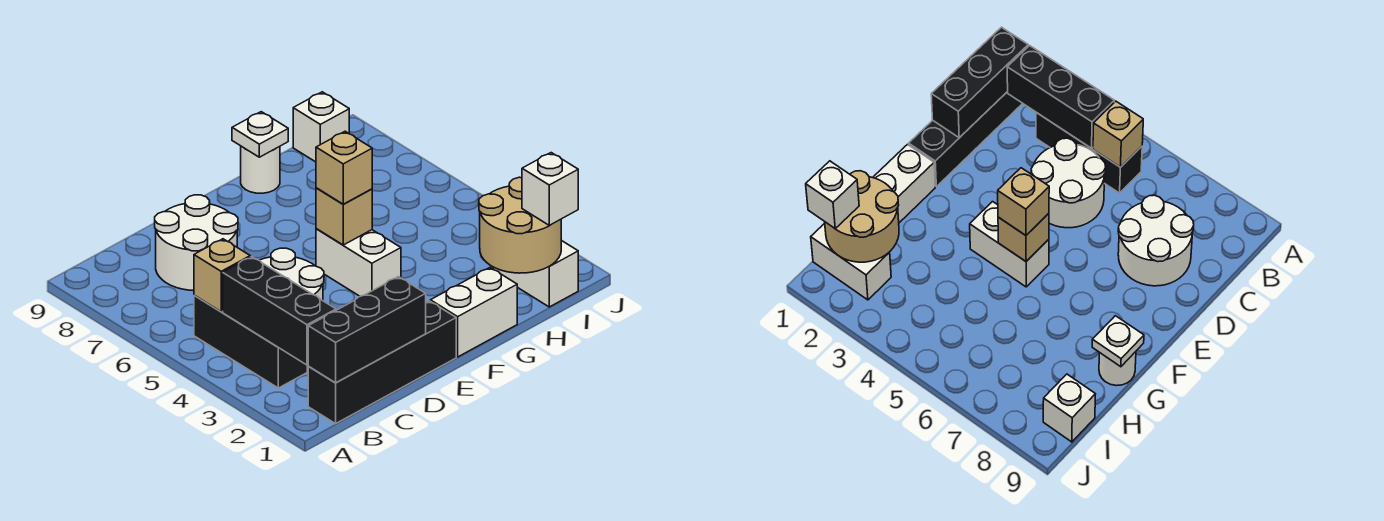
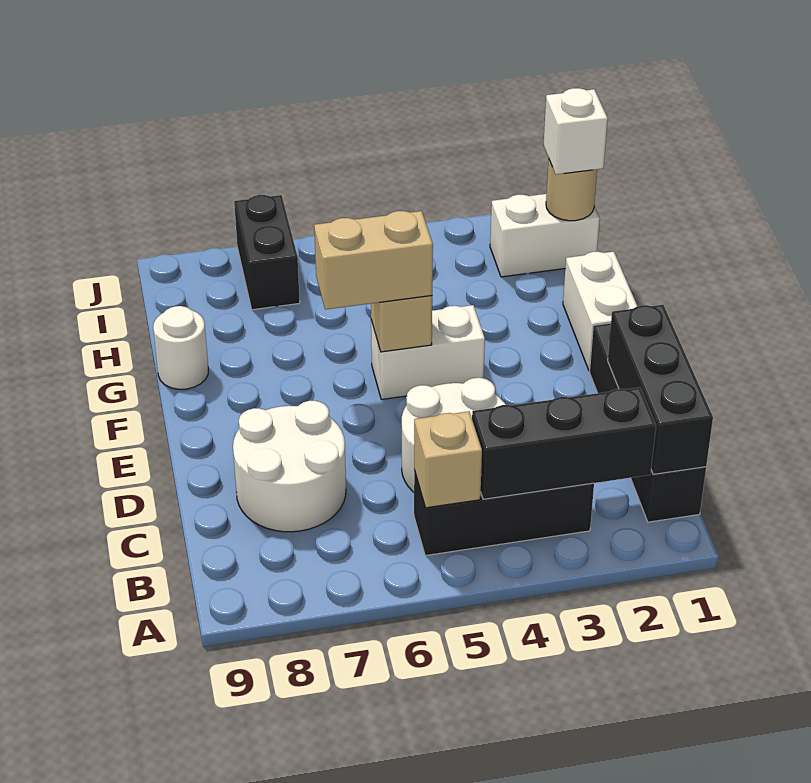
tan 1x1 brick [316,131,372,204] -> tan 1x2 brick [314,211,433,310]
white 1x1 plate [232,112,288,157] -> none
tan 2x2 round brick [479,177,561,273] -> tan 1x1 round brick [546,160,597,221]
none -> black 1x2 brick [234,195,300,310]
white 1x1 brick [293,92,349,162] -> none

